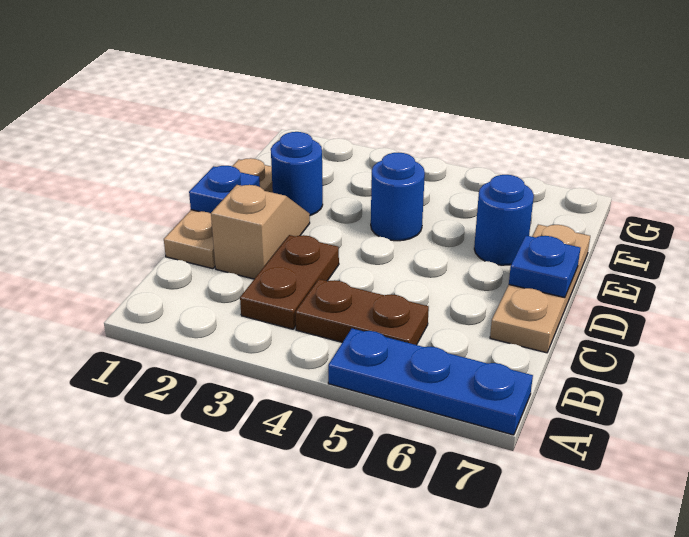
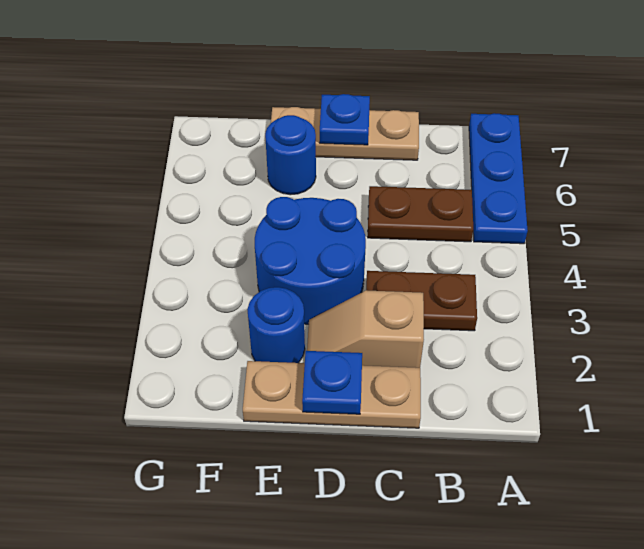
brown 1x2 plate [295,279,429,345] -> brown 1x2 plate turned to [368,186,473,242]
blue 1x1 round brick [371,153,425,241] -> blue 2x2 round brick [255,197,366,324]

